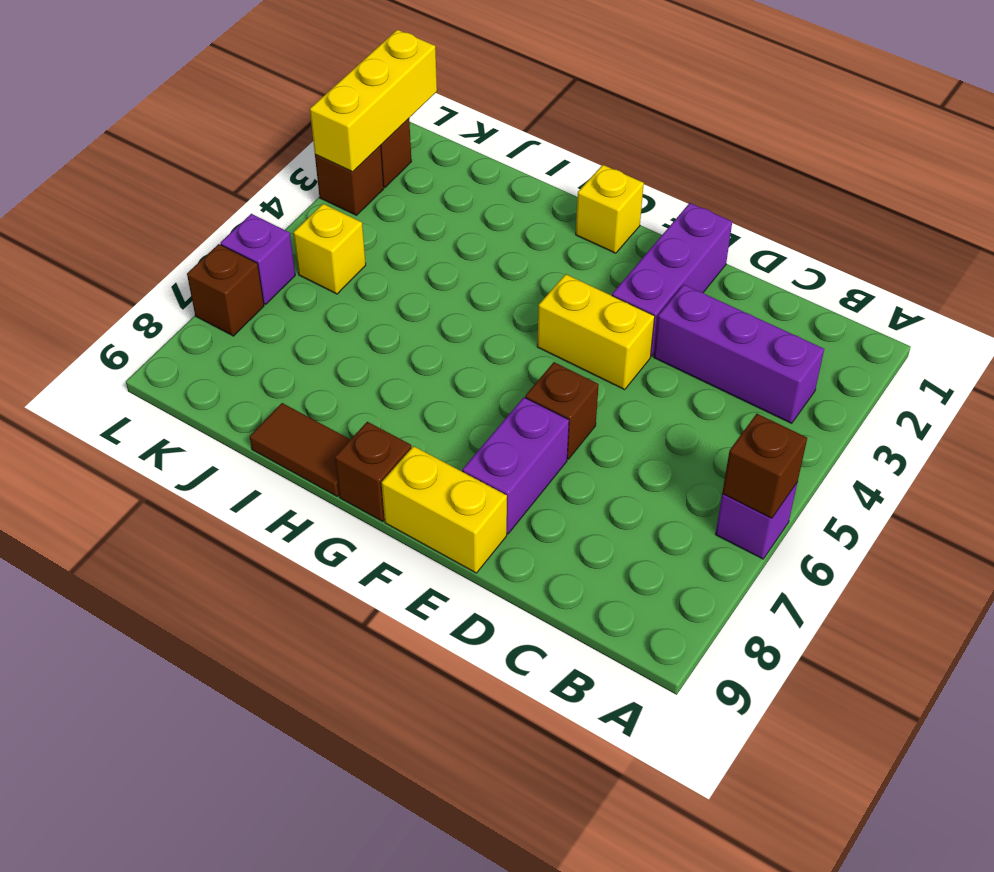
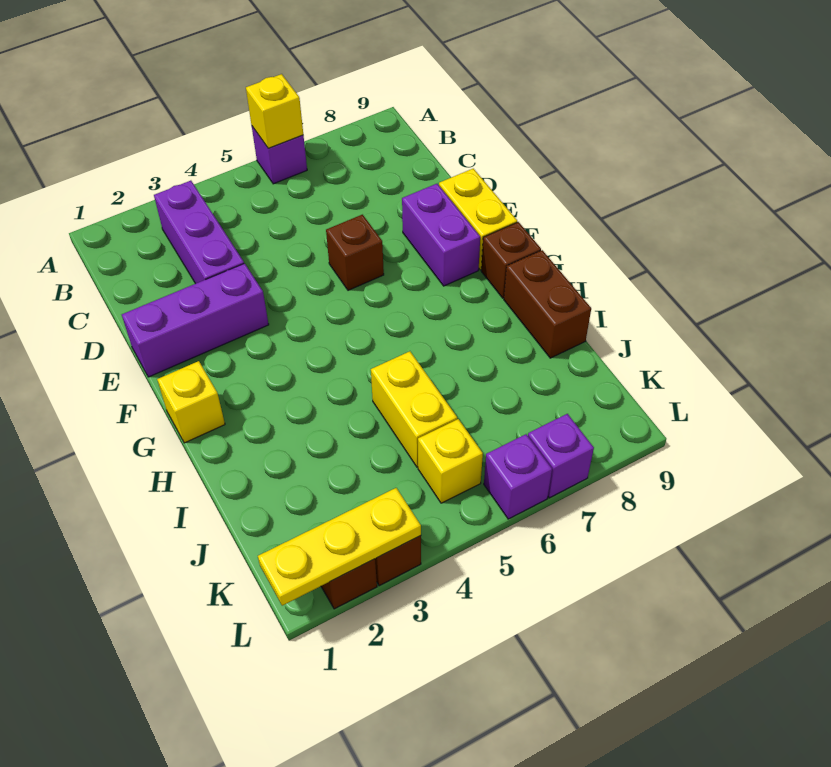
brown 1x1 brick [722,414,807,518] -> yellow 1x1 brick [246,74,303,148]
yellow 1x2 brick [537,274,655,390] -> yellow 1x2 brick moved to [371,351,457,467]
purple 1x2 brick [462,397,569,534] -> purple 1x2 brick turned to [402,184,480,286]
brown 1x2 tile [250,403,351,496] -> brown 1x2 brick [504,250,591,358]
yellow 1x3 brick [310,30,437,172] -> yellow 1x3 plate [258,488,421,606]
brown 1x1 brick [187,244,264,336] -> purple 1x1 brick [528,414,594,498]

